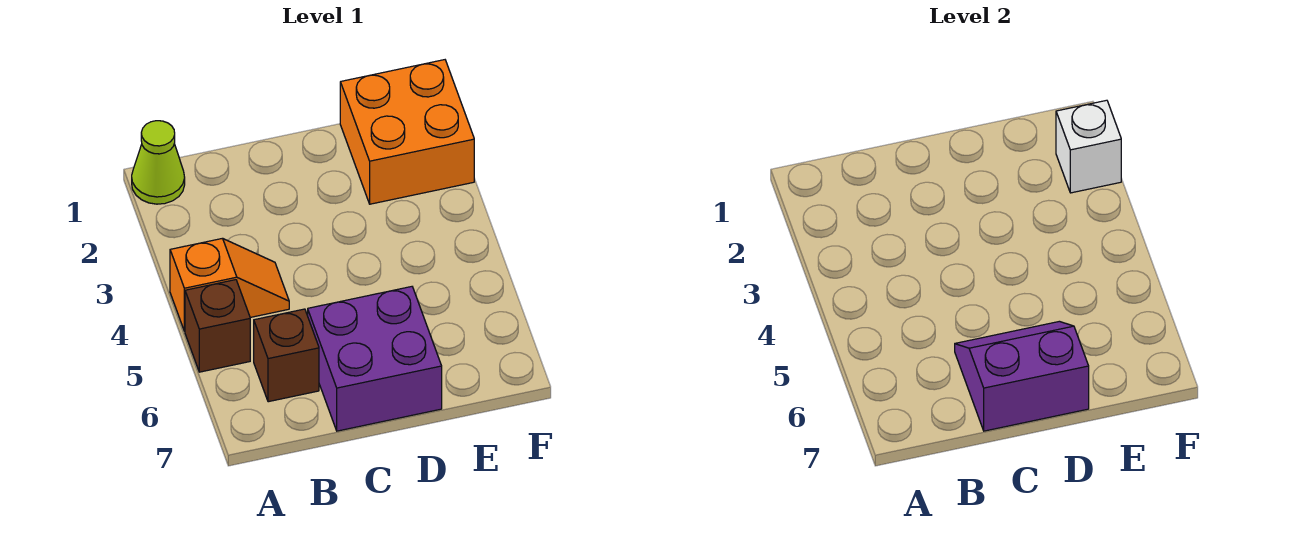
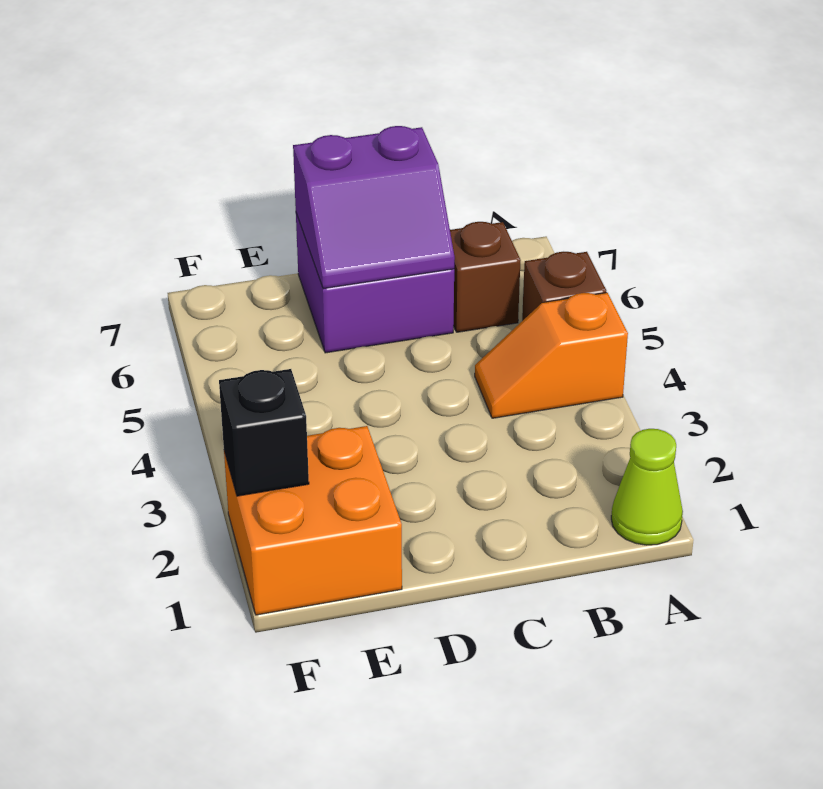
white 1x1 brick [1056,100,1121,193] -> black 1x1 brick [219,369,309,496]

